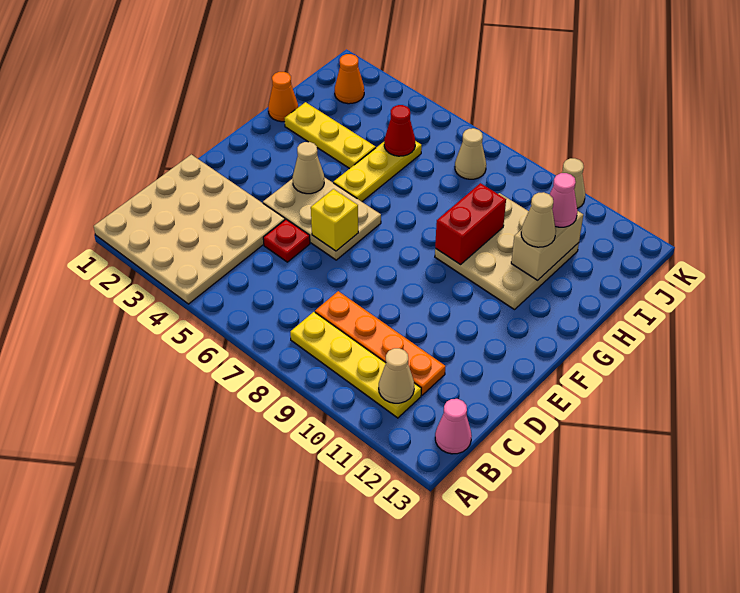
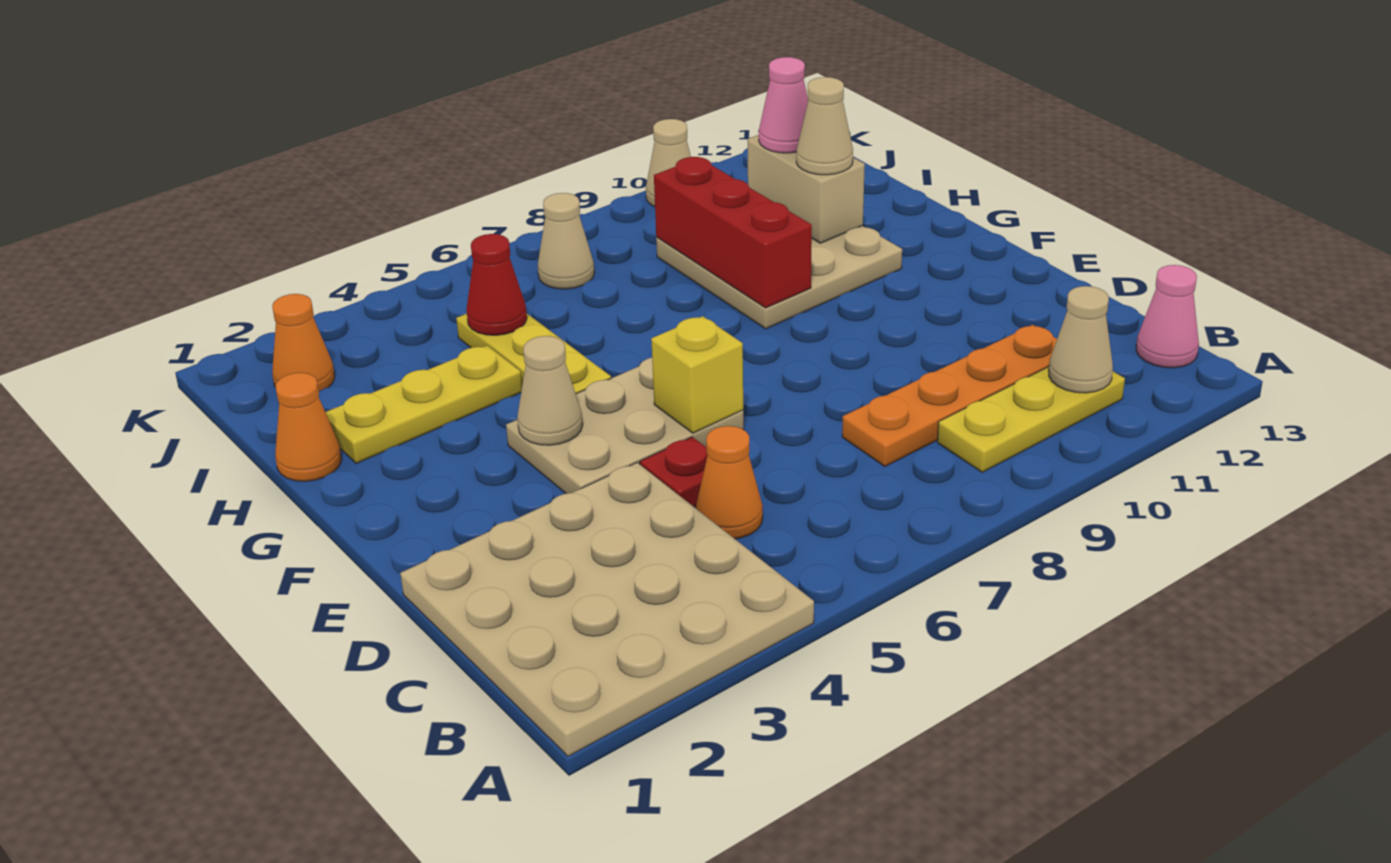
yellow 1x4 plate [290,312,421,418] -> yellow 1x3 plate [937,367,1125,472]
none -> orange 1x1 cone [696,426,763,539]
red 1x2 brick [435,183,506,265] -> red 1x3 brick [654,157,812,308]

